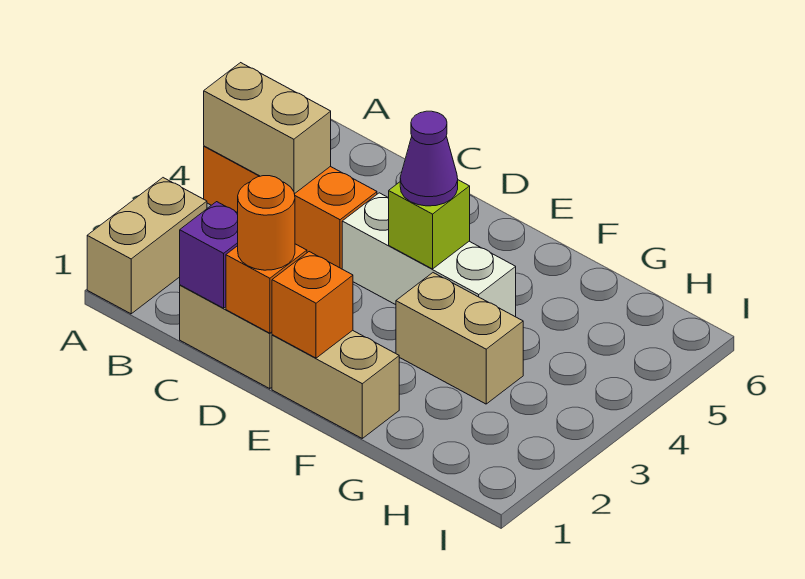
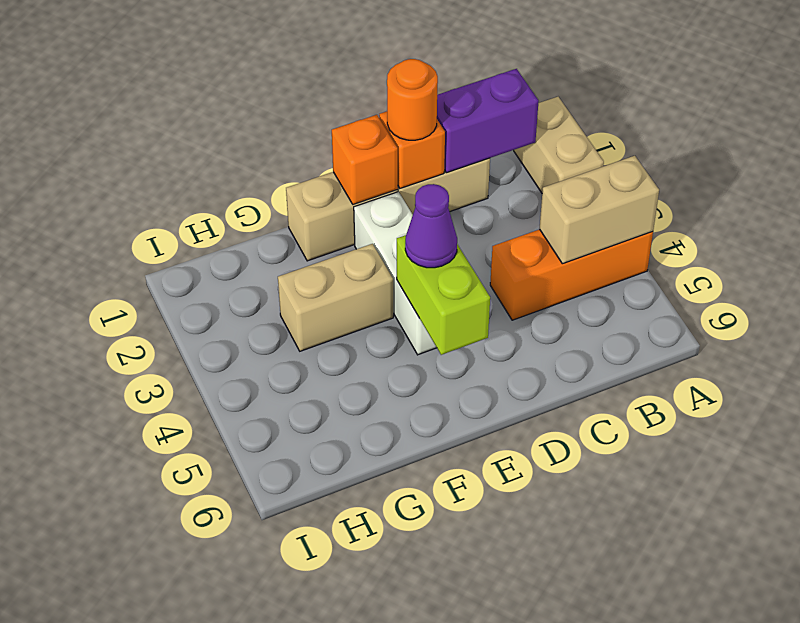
purple 1x1 brick [180,202,238,308] -> purple 1x2 brick [437,69,539,173]
white 1x3 brick [342,193,516,317] -> white 1x3 brick turned to [354,192,437,355]
lime 1x1 brick [389,180,470,269] -> lime 1x2 brick [397,235,490,355]

